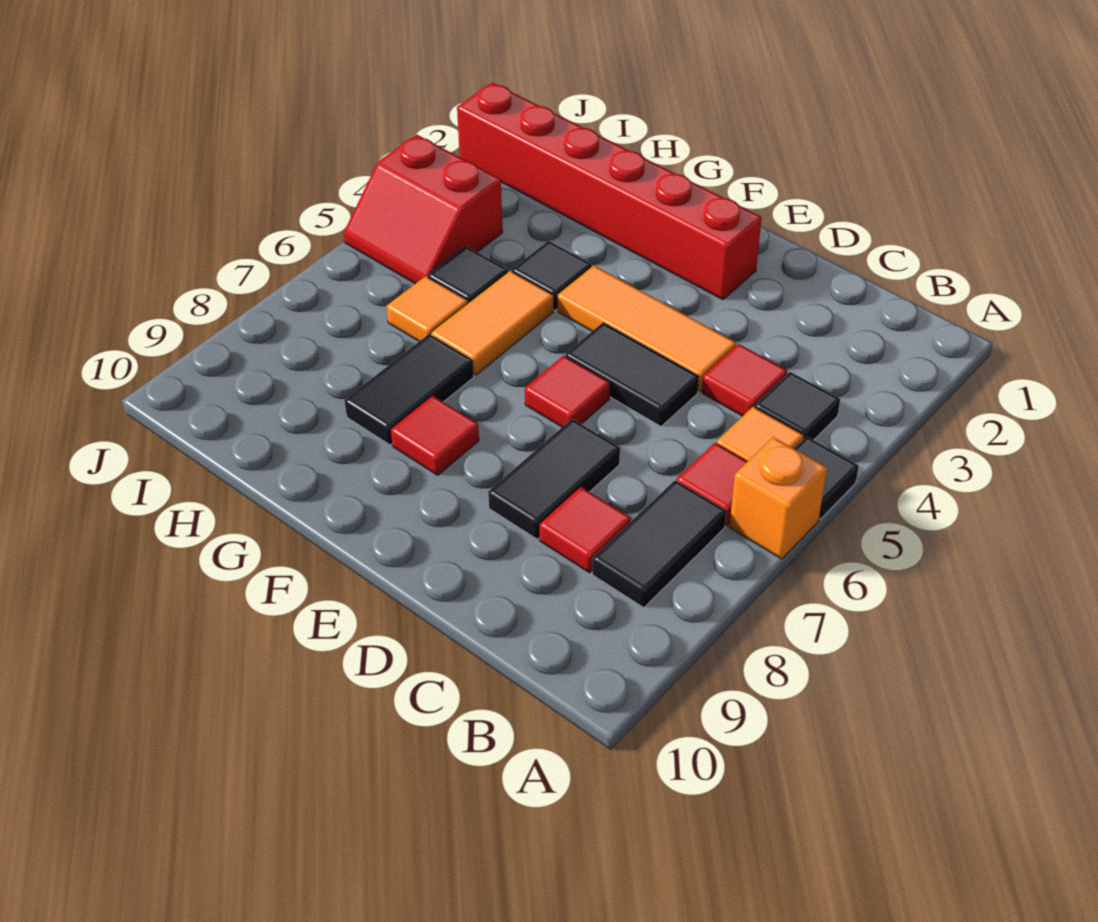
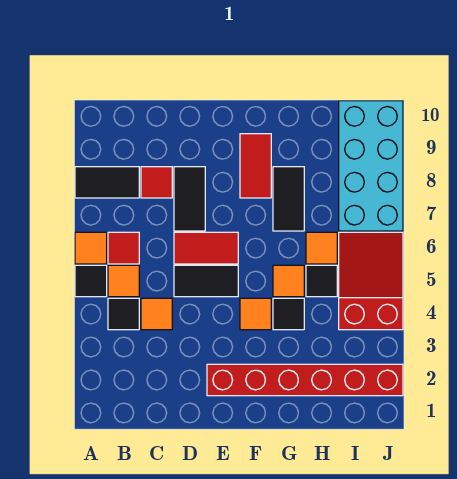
orange 1x1 brick [729,437,827,559] -> orange 1x1 tile [75,232,107,264]
black 1x2 tile [592,481,726,608] -> black 1x2 tile turned to [75,167,139,198]
red 1x1 tile [702,344,787,416] -> orange 1x1 tile [141,298,172,330]
orange 1x3 tile [558,266,736,392] -> orange 1x1 tile [240,298,271,330]
red 1x1 tile [525,356,610,427] -> red 1x2 tile [174,232,238,264]
red 1x1 tile [391,396,479,475] -> red 1x2 tile [240,134,271,198]
orange 1x2 tile [431,271,554,375] -> orange 1x1 tile [273,265,304,297]
red 2x2 slope [343,135,503,284] -> red 2x3 slope [339,232,403,330]
none -> cyan 2x4 brick [339,101,403,231]

